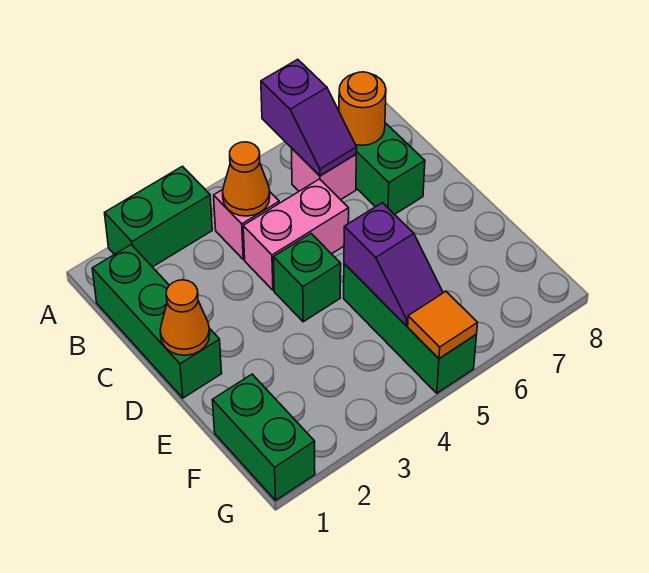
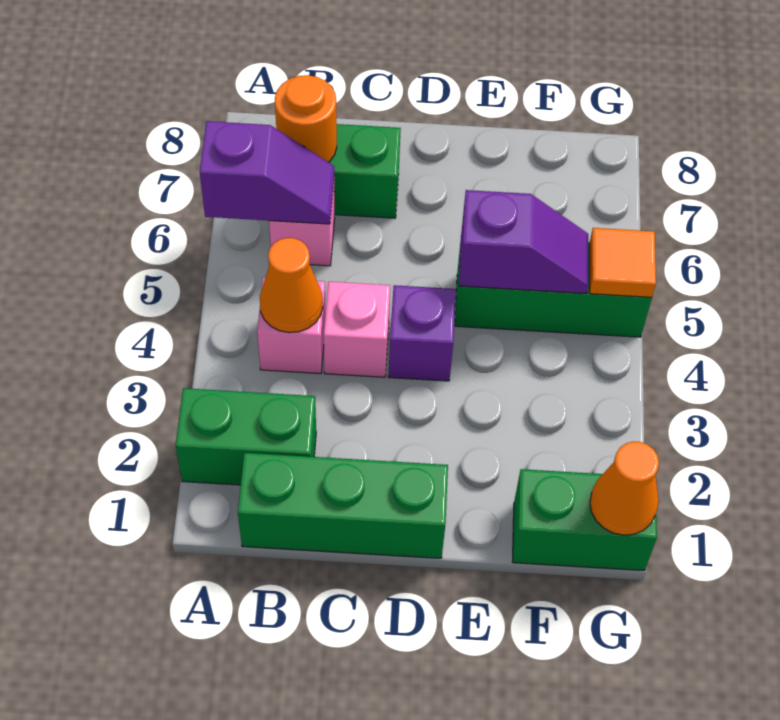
green 1x2 brick [105,166,212,267] -> green 1x2 brick turned to [176,388,316,485]
pink 1x2 brick [243,179,349,290] -> pink 1x1 brick [324,282,390,377]
orange 1x1 cone [160,280,210,355] -> orange 1x1 cone moved to [590,441,659,535]
green 1x1 brick [273,234,341,322] -> purple 1x1 brick [388,285,456,381]

